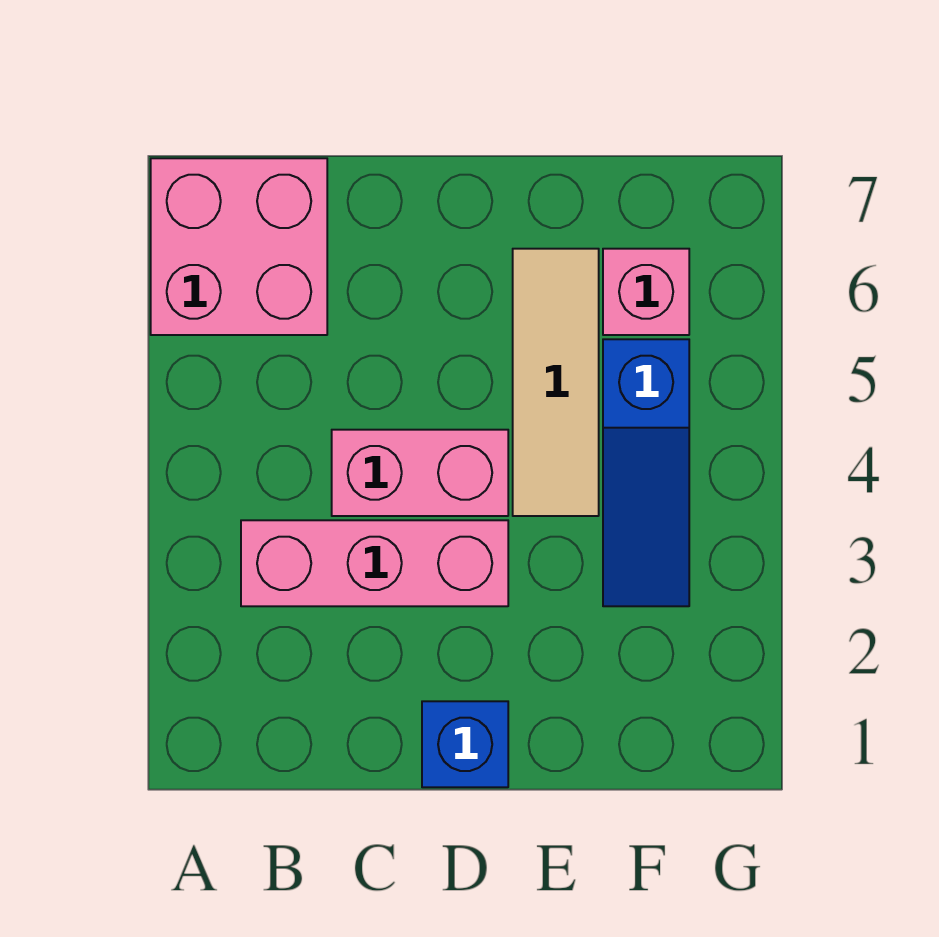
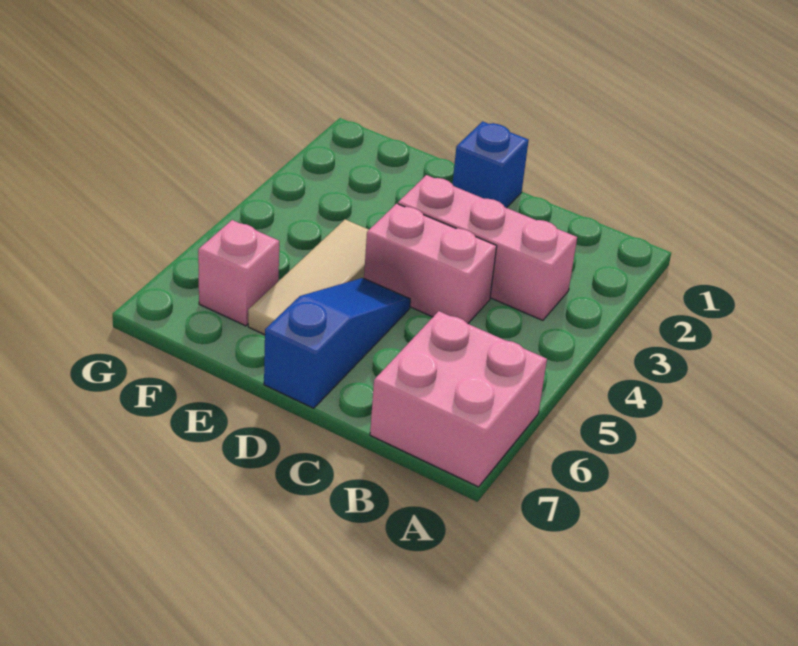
blue 1x3 slope [603,339,689,606] -> blue 1x3 slope moved to [264,278,410,408]

